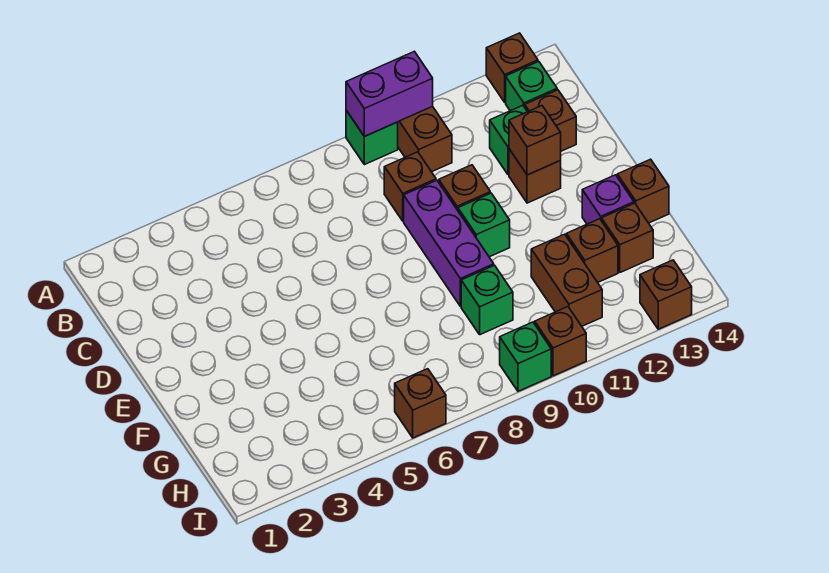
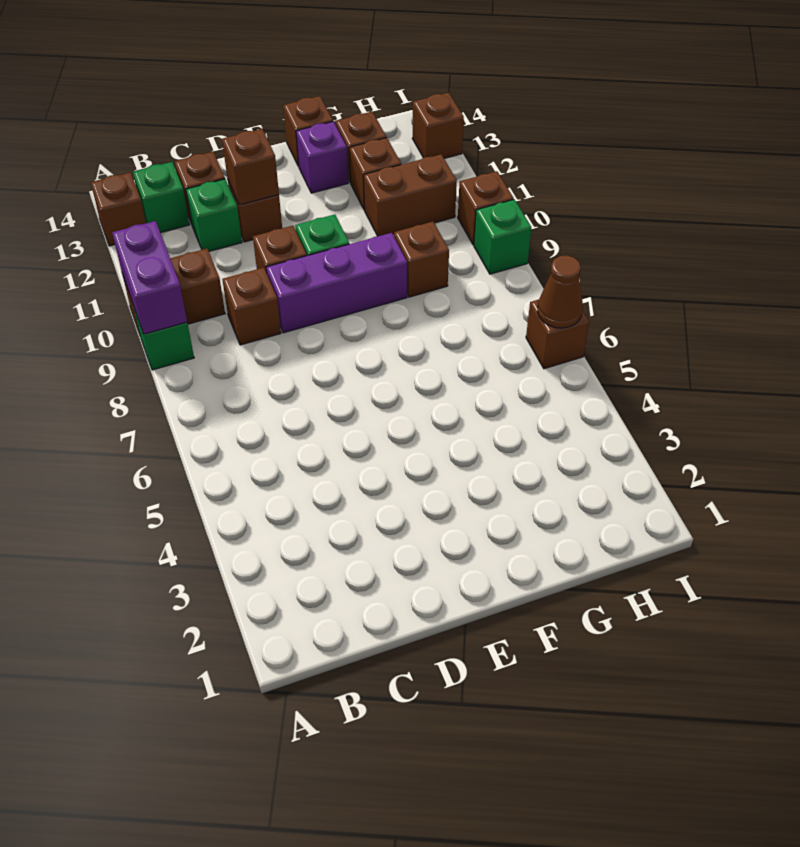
green 1x1 brick [461,265,513,335] -> brown 1x1 brick [394,222,449,297]
none -> brown 1x1 cone [537,255,583,328]

